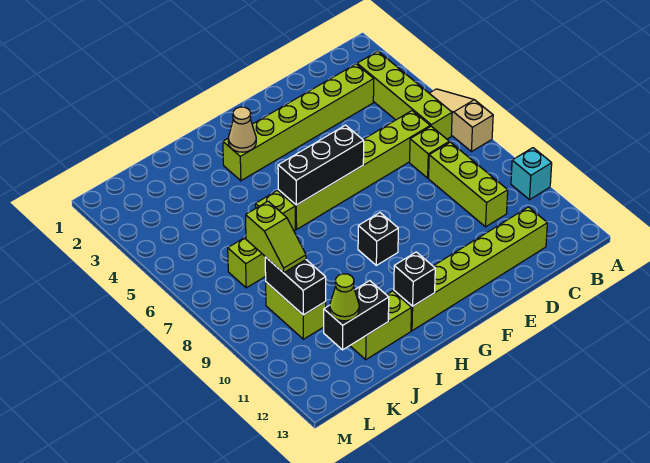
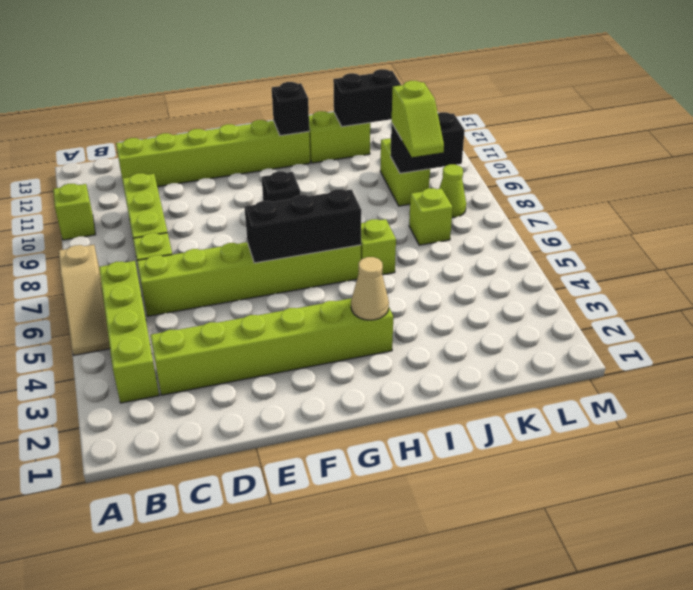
cyan 1x1 brick [511,148,552,200] -> lime 1x1 brick [53,184,95,240]
lime 1x2 slope [246,201,306,273] -> lime 1x2 slope turned to [392,81,444,157]
black 1x2 brick [265,257,326,315] -> black 1x2 brick turned to [391,112,465,173]
lime 1x1 cone [330,274,359,321] -> lime 1x1 cone moved to [439,164,466,218]

